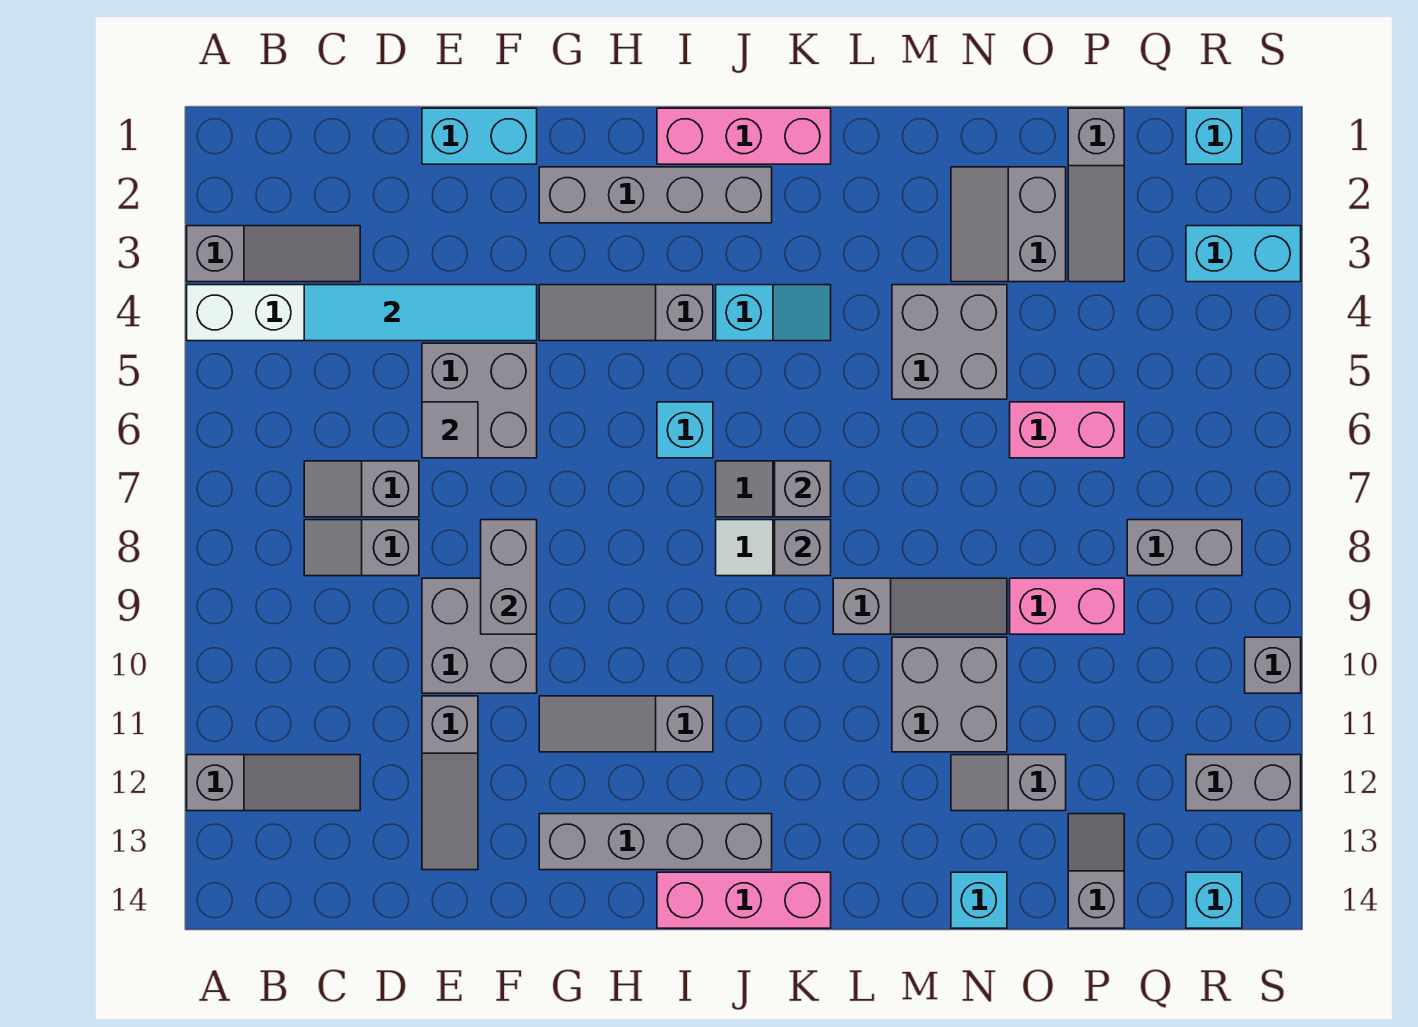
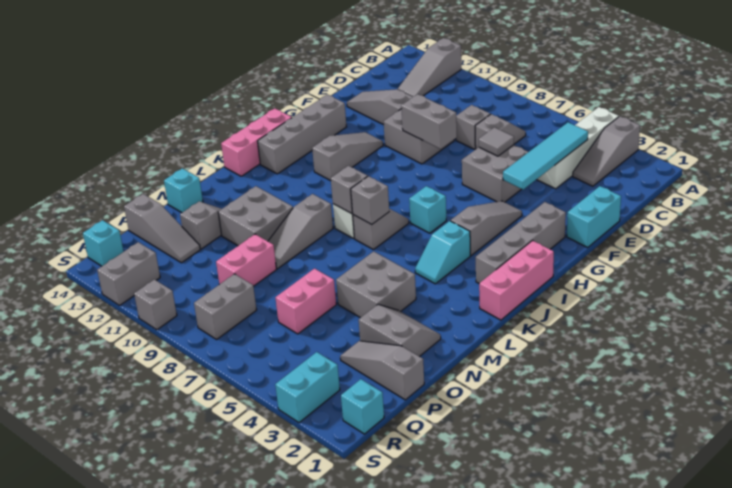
grey 1x2 slope [1068,814,1124,928] -> grey 1x3 slope [124,194,200,263]

